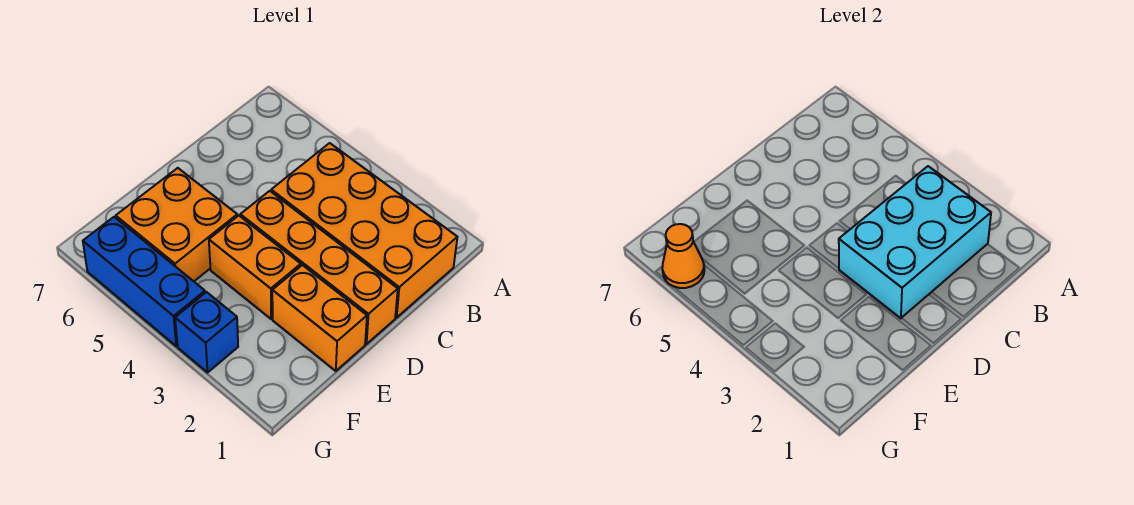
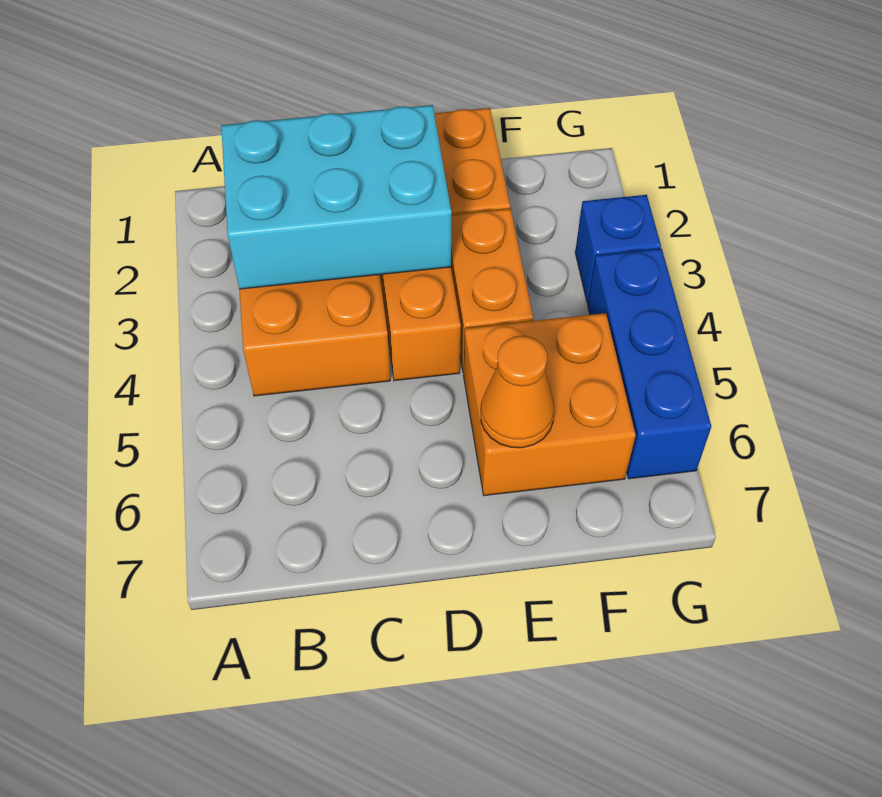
orange 1x1 cone [662,224,704,288] -> orange 1x1 cone moved to [481,336,554,448]

